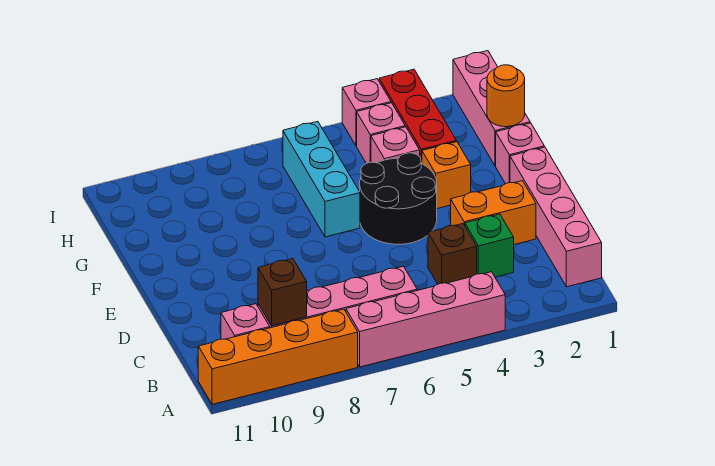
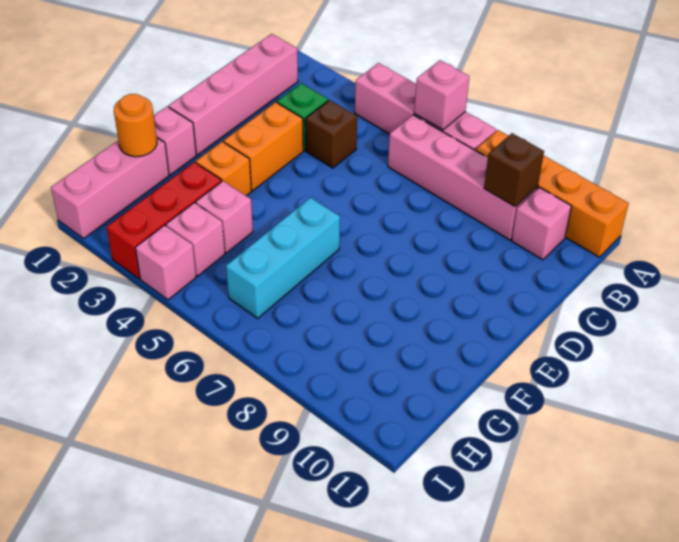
none -> pink 1x1 brick [414,60,469,130]
orange 1x2 brick [451,181,536,245] -> orange 1x2 brick turned to [224,102,303,191]
black 2x2 round brick [360,153,437,244] -> none

